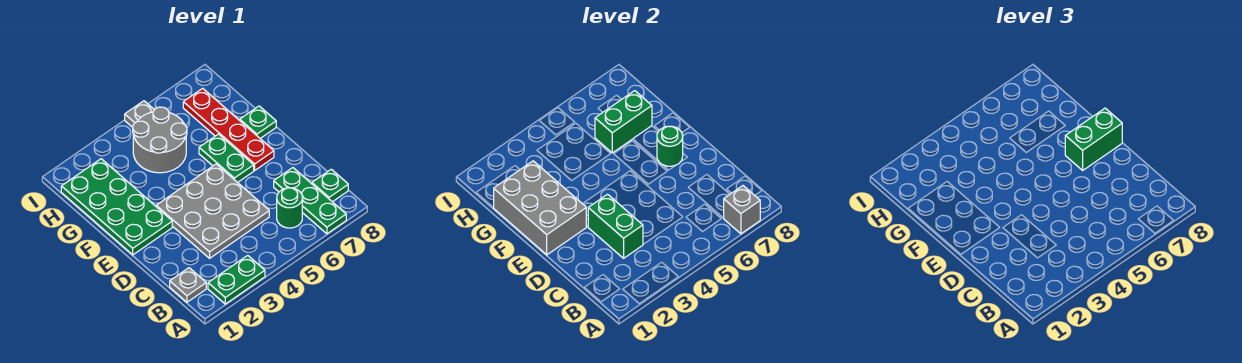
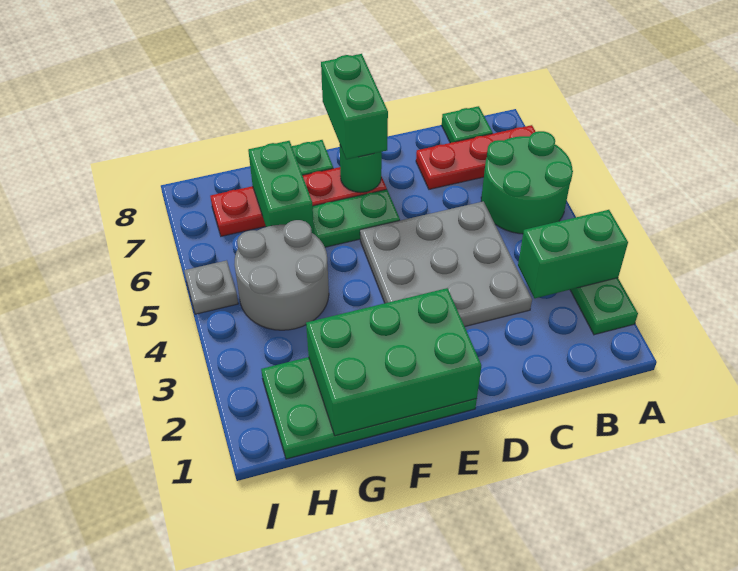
green 1x3 plate [274,168,346,234] -> red 1x3 plate [416,125,536,189]
grey 1x1 brick [724,186,760,234] -> none
grey 1x1 plate [170,268,206,302] -> none
green 1x1 round brick [277,188,302,228] -> green 2x2 round brick [481,131,573,234]
green 1x2 brick [588,194,643,258] -> green 1x2 brick moved to [518,210,628,298]
grey 2x3 brick [494,161,586,255] -> green 2x3 brick [306,288,481,436]

